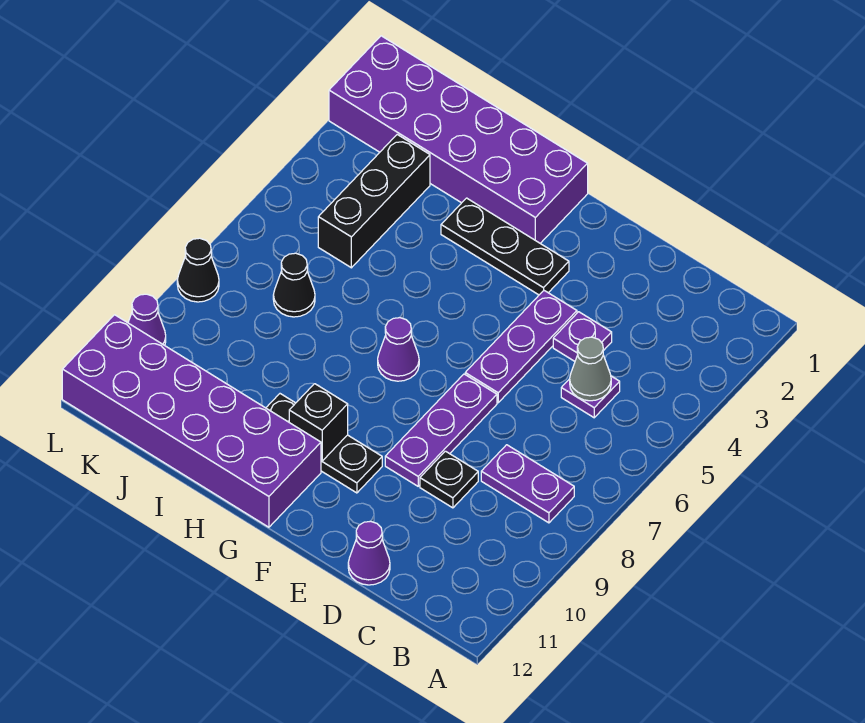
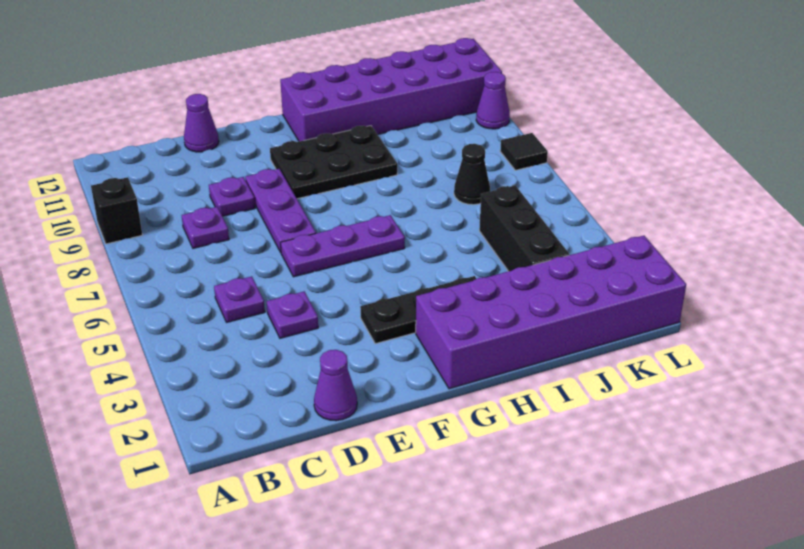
purple 1x2 plate [481,445,574,523] -> purple 1x1 plate [182,207,229,248]
grey 1x1 cone [570,337,611,401] -> none
black 1x1 plate [420,451,478,508] -> purple 1x1 plate [209,177,255,216]
purple 1x3 plate [465,291,577,403] -> purple 1x3 plate turned to [280,215,405,277]
black 1x3 plate [266,394,382,493] -> black 2x3 plate [270,126,397,199]
purple 1x1 cone [378,318,419,381] -> purple 1x1 cone moved to [314,350,357,421]
black 1x1 brick [289,384,348,461] -> black 1x1 brick moved to [91,177,142,244]
black 1x1 cone [177,238,219,302] -> black 1x1 tile [500,133,548,170]

